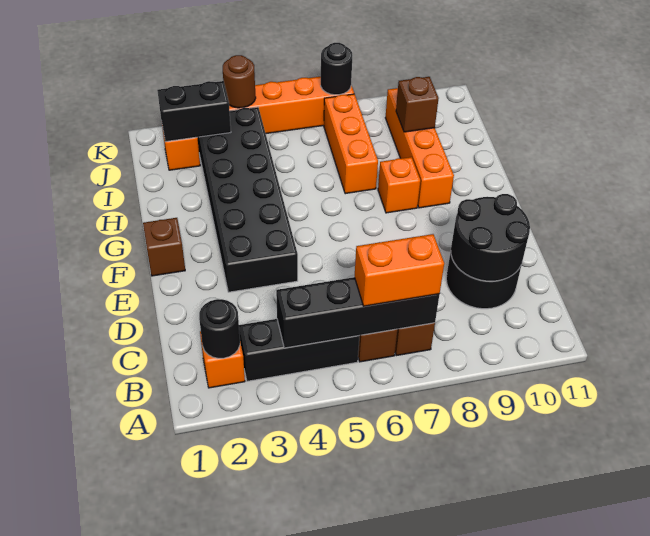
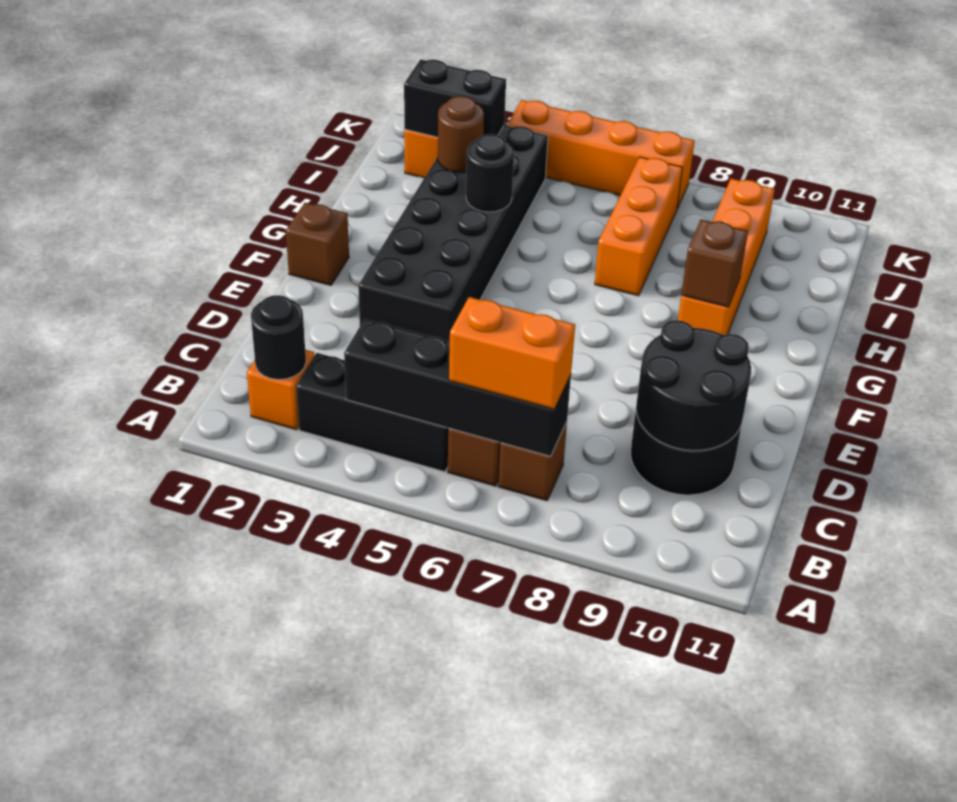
orange 1x1 brick [378,157,420,213] -> none
brown 1x1 brick [396,77,439,132] -> brown 1x1 brick moved to [681,220,748,307]
brown 1x1 round brick [223,55,256,108] -> brown 1x1 round brick moved to [438,96,484,173]
black 1x1 round brick [321,43,352,95] -> black 1x1 round brick moved to [466,134,514,212]

